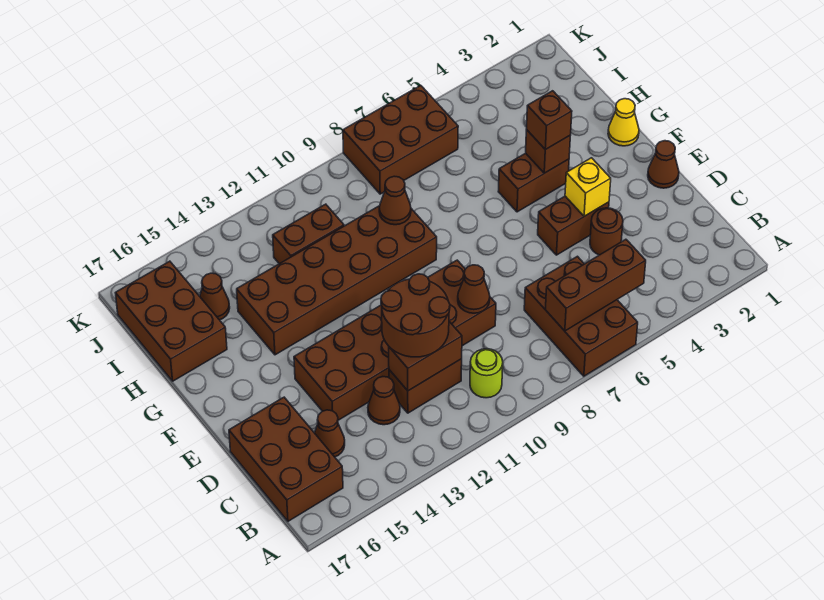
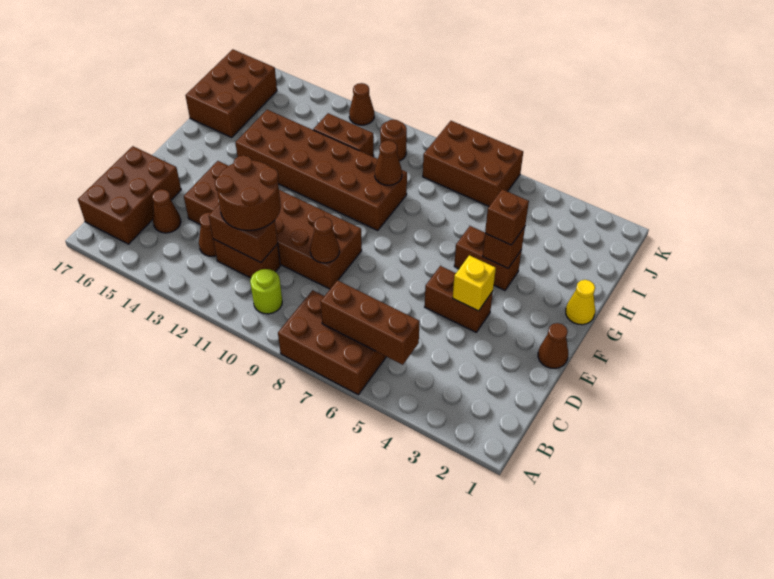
brown 2x3 brick [524,256,638,376] -> brown 2x3 brick turned to [278,290,386,395]
brown 1x1 round brick [590,208,623,255] -> brown 1x1 round brick moved to [380,120,407,161]
brown 1x1 cone [200,273,230,320] -> brown 1x1 cone moved to [349,83,374,125]

